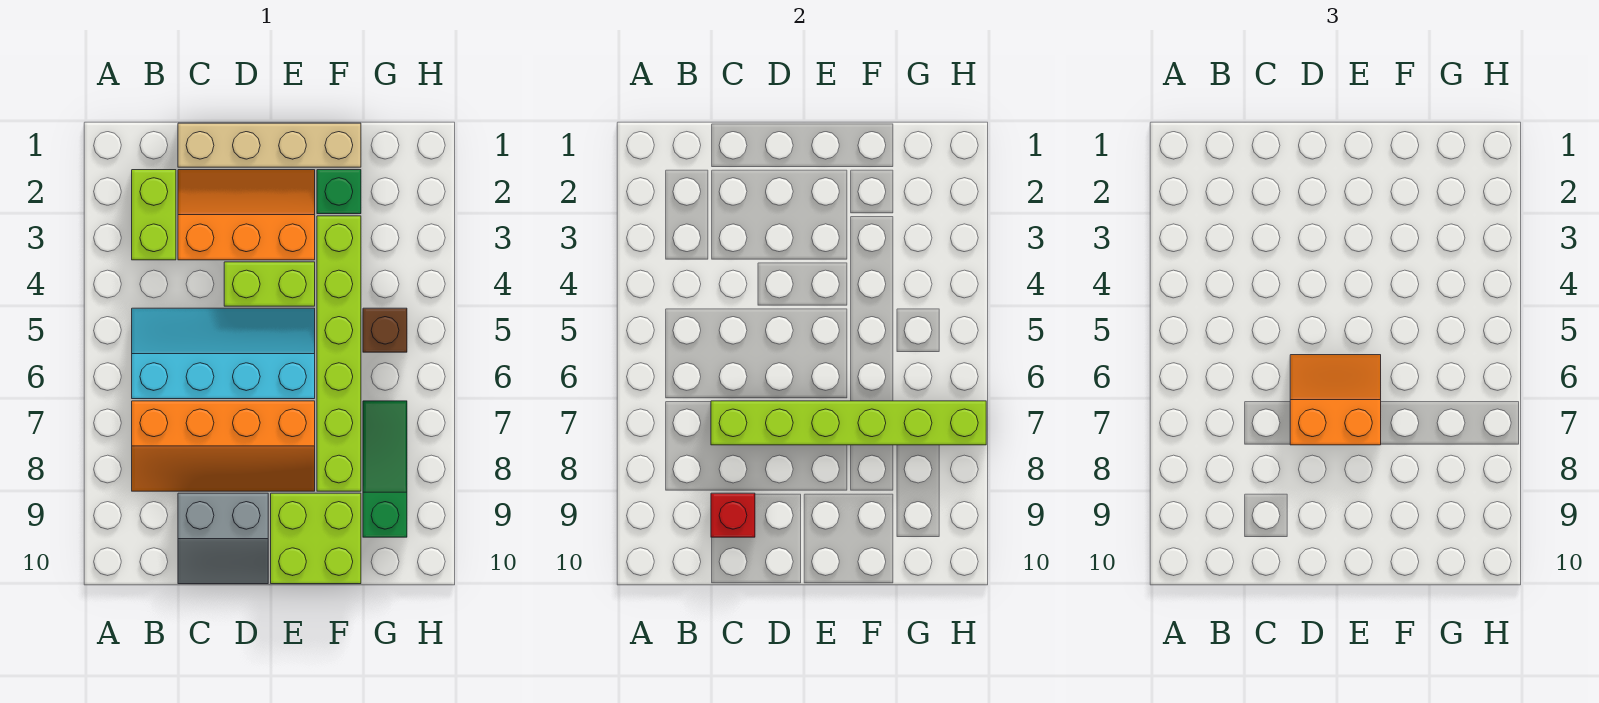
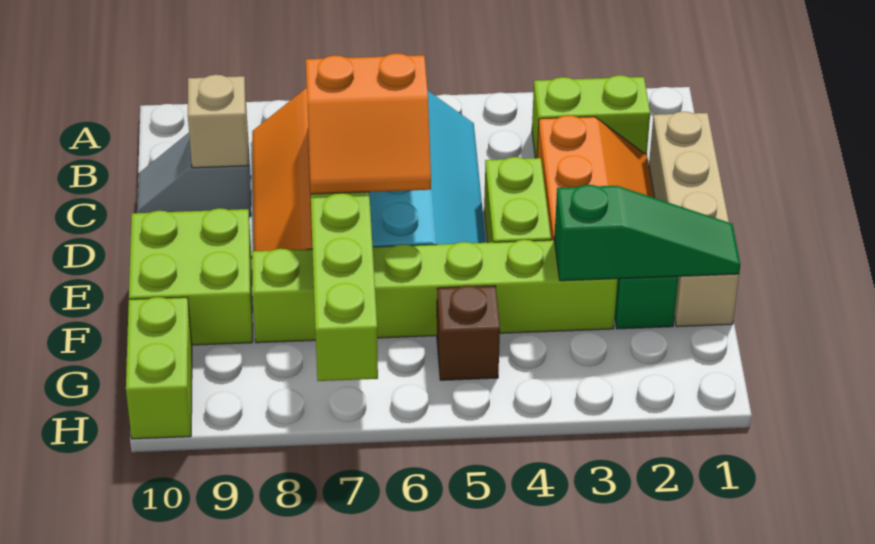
grey 2x2 slope [178,493,268,584] -> grey 1x2 slope [137,133,251,216]
red 1x1 brick [711,493,755,537] -> tan 1x1 brick [188,75,248,168]
orange 2x2 slope [1290,355,1381,445] -> orange 2x2 slope turned to [306,53,431,194]
green 1x3 slope [363,401,407,537] -> green 1x3 slope moved to [554,185,740,281]
none -> lime 1x2 brick [126,297,192,439]

